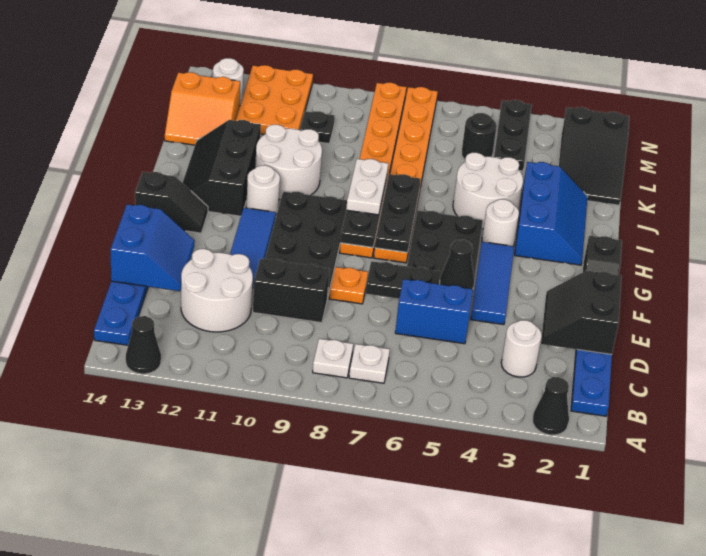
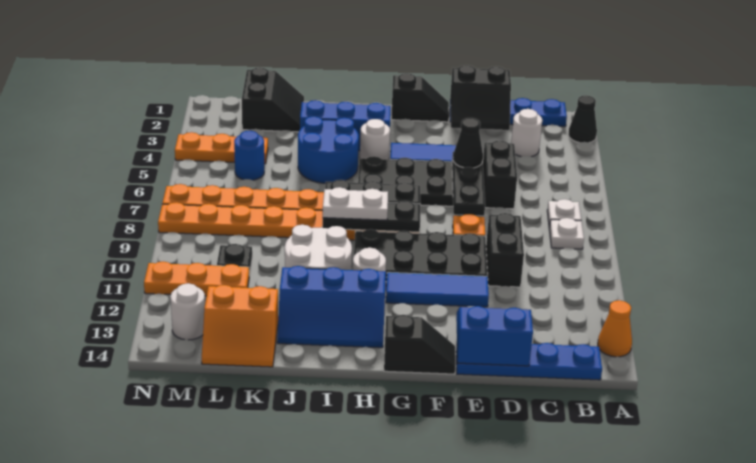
black 1x1 cone [126,316,161,374] -> orange 1x1 cone [598,300,632,357]
white 2x2 round brick [181,249,253,332] -> none
blue 1x2 brick [395,279,473,344] -> black 1x2 brick [483,140,517,209]
black 1x2 slope [135,172,208,233] -> black 1x2 slope turned to [384,315,455,374]
black 2x3 slope [183,120,261,216] -> blue 2x3 slope [277,266,386,348]
white 2x2 round brick [453,153,523,229] -> blue 2x2 round brick [298,116,359,183]
black 2x3 slope [558,107,629,205] -> black 2x2 slope [242,67,304,132]
orange 2x2 slope [165,72,240,145] -> orange 2x2 slope turned to [202,285,278,367]
black 1x3 plate [494,100,532,171] -> orange 1x3 plate [175,132,268,164]
black 1x1 round brick [462,113,497,160] -> blue 1x1 round brick [234,131,264,180]
orange 2x3 plate [236,65,313,135] -> orange 1x3 plate [144,262,249,296]

